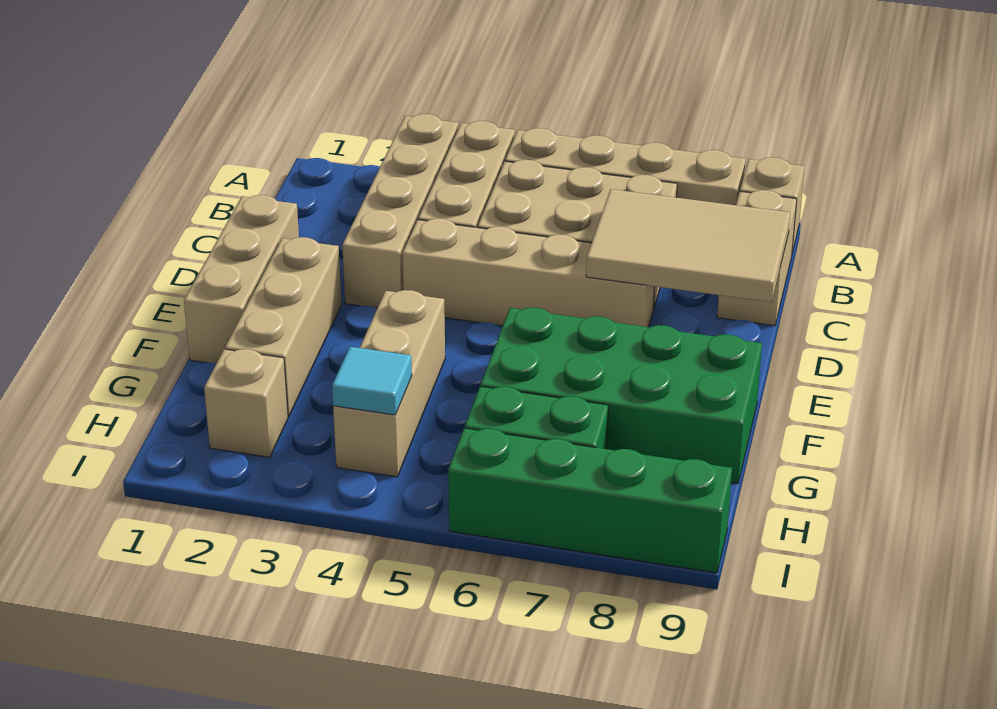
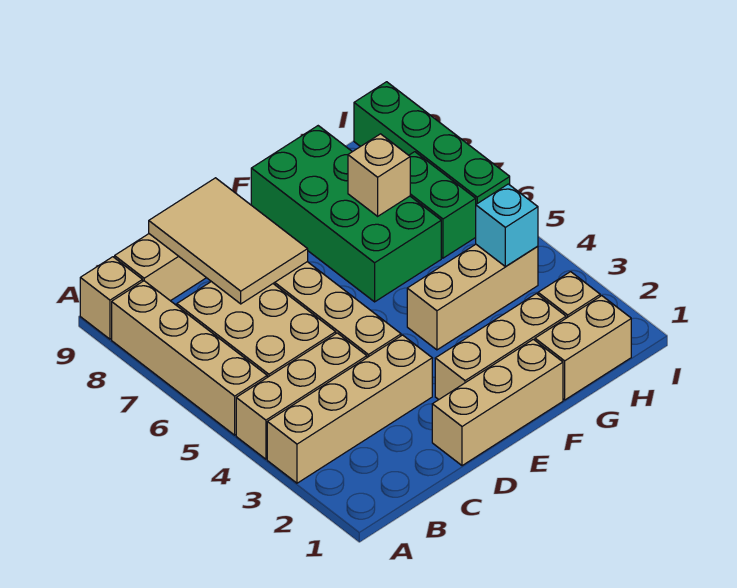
none -> tan 1x2 brick [535,296,631,400]
none -> tan 1x1 brick [348,134,410,216]
cyan 1x1 tile [332,347,412,415] -> cyan 1x1 brick [476,184,538,266]

